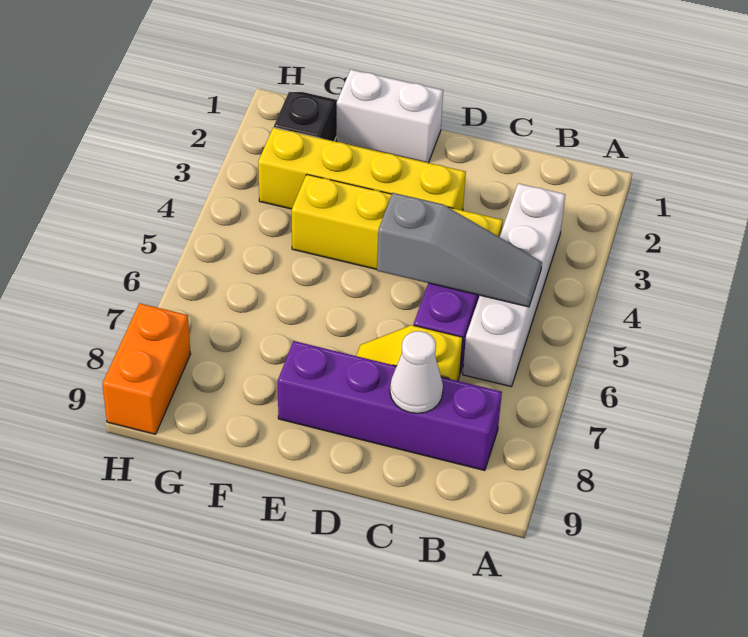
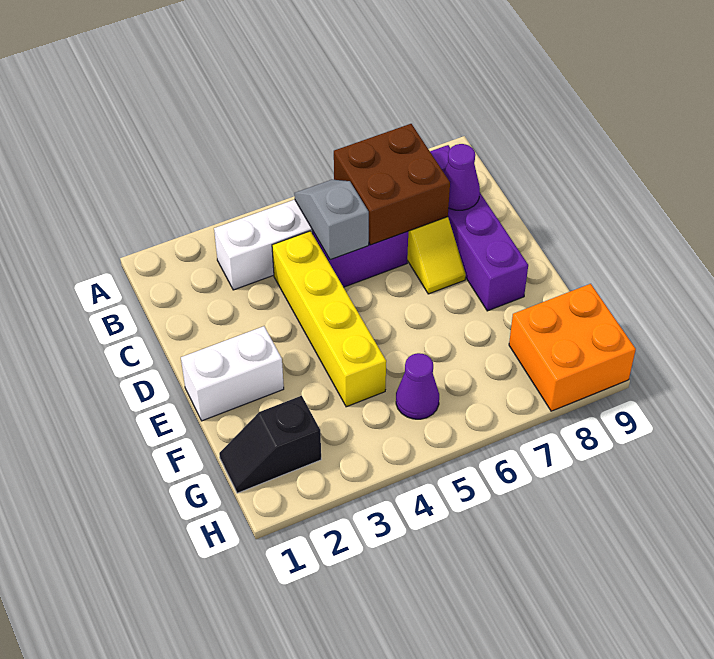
grey 1x3 slope [377,193,542,307] -> grey 1x2 slope [294,180,369,260]
none -> brown 2x2 brick [334,124,450,245]
white 1x1 cone [390,331,443,413] -> purple 1x1 cone [444,144,480,210]
yellow 1x4 brick [258,127,466,210] -> none
white 1x2 brick [336,70,443,163] -> white 1x2 brick turned to [181,326,284,421]
none -> purple 1x1 cone [396,353,439,419]
orange 1x2 brick [102,303,190,434] -> orange 2x2 brick [509,284,636,411]

